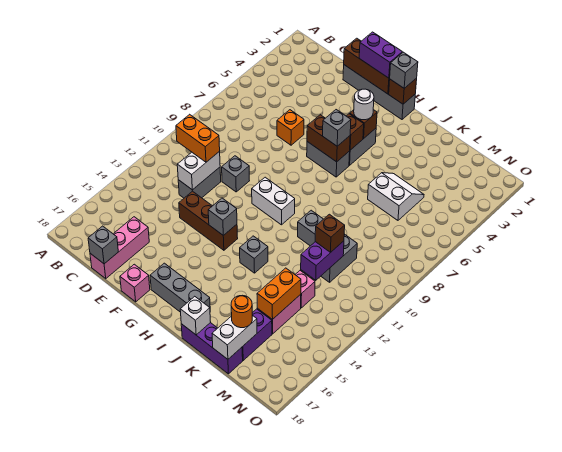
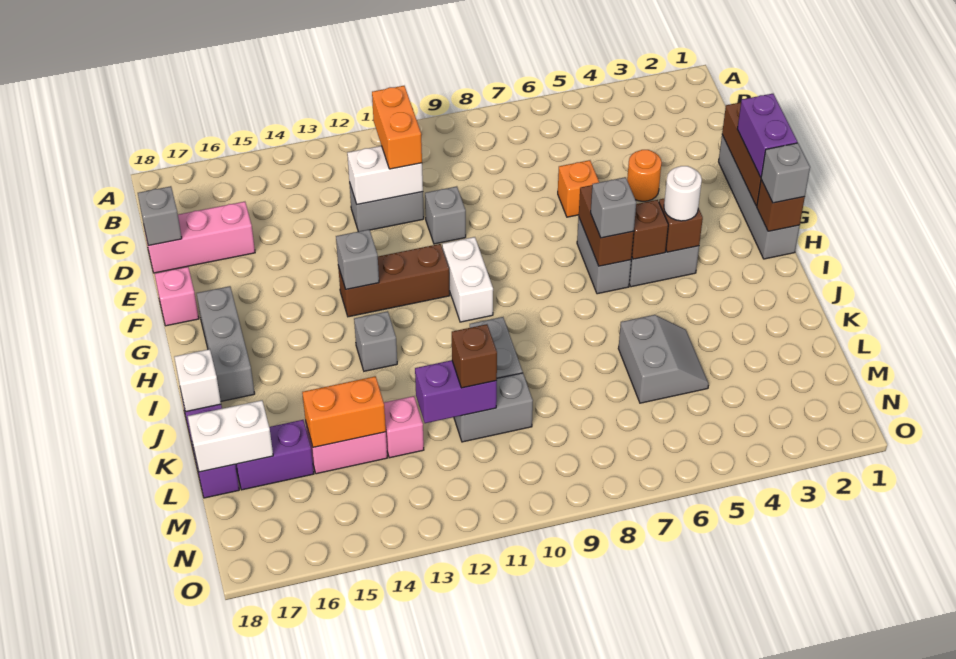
brown 1x3 brick [179,191,238,250] -> brown 1x3 brick turned to [338,244,450,317]
white 2x2 slope [368,173,424,220] -> grey 2x2 slope [618,315,709,403]
orange 1x1 round brick [231,295,252,328] -> orange 1x1 round brick moved to [627,150,662,201]

